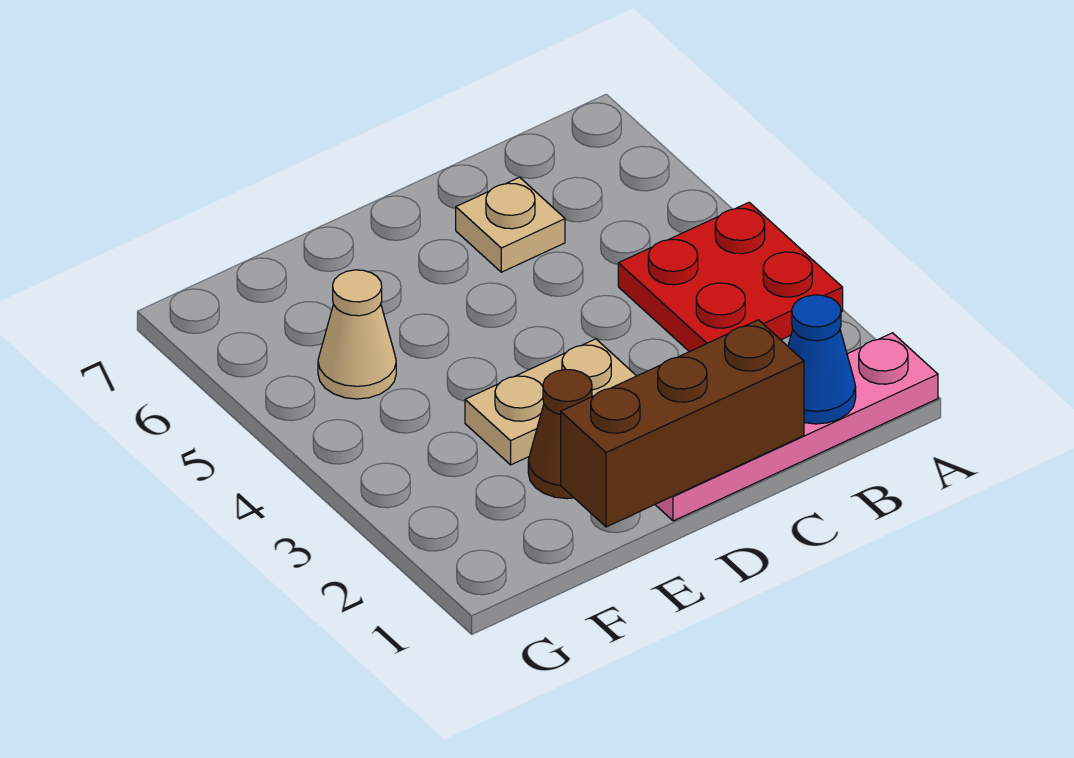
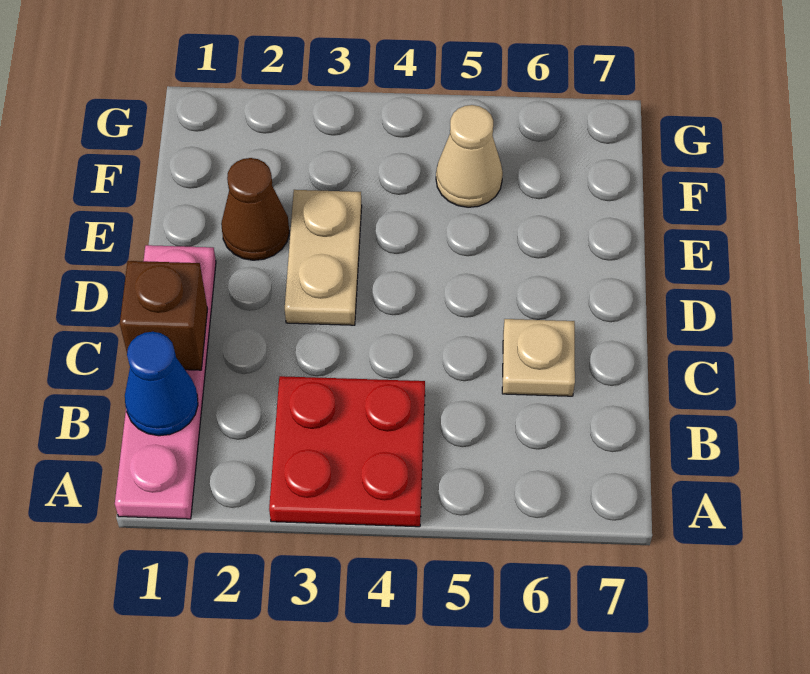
brown 1x3 brick [561,320,804,527] -> brown 1x1 brick [120,261,208,370]

